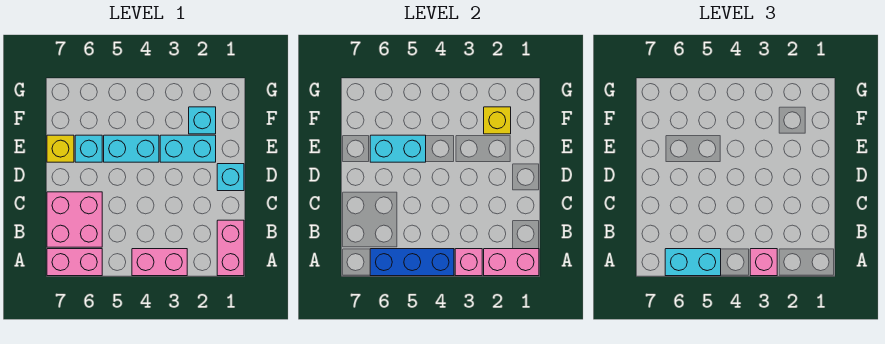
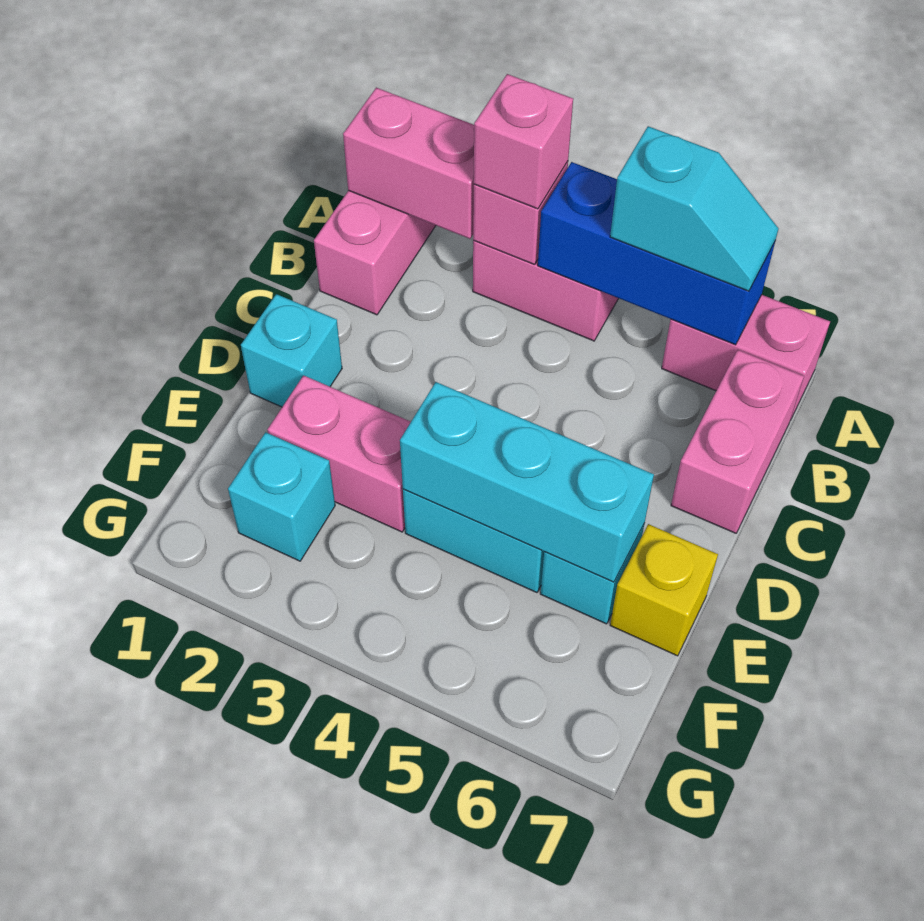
cyan 1x2 brick [665,249,721,276] -> cyan 1x2 slope [610,126,779,291]
pink 2x2 brick [47,192,102,247] -> pink 1x2 brick [671,350,804,533]
cyan 1x2 brick [160,135,216,162] -> pink 1x2 brick [267,375,411,532]
cyan 1x2 brick [370,135,426,162] -> cyan 1x3 brick [400,382,654,582]
yellow 1x1 brick [484,107,511,134] -> none

